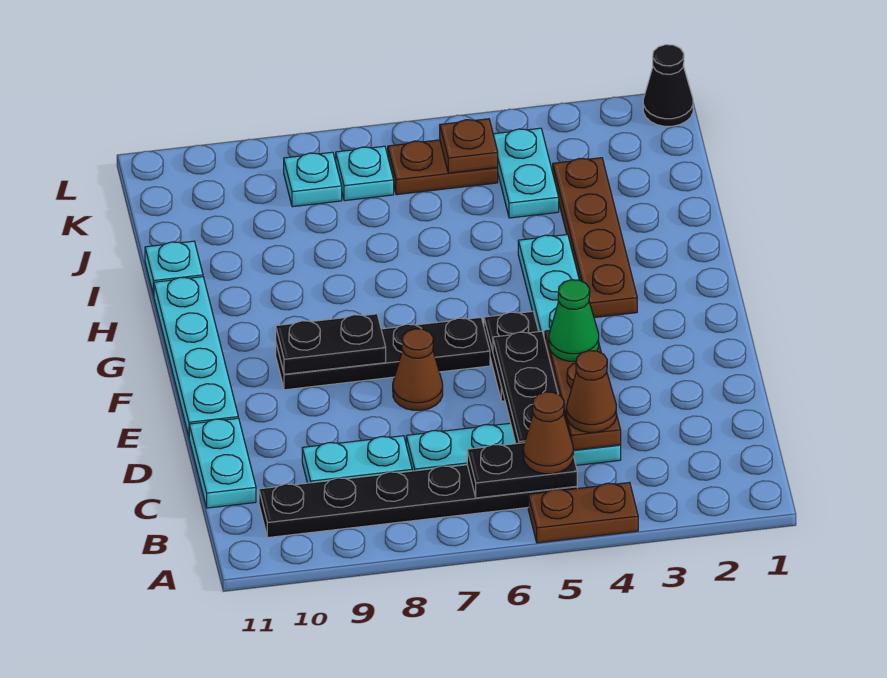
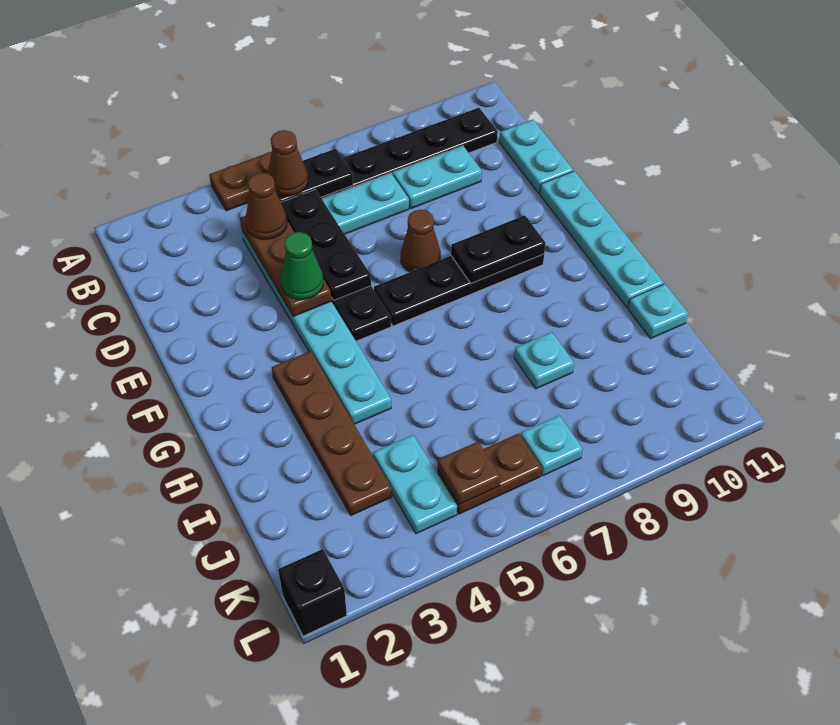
cyan 1x1 plate [284,152,342,207] -> cyan 1x1 plate moved to [514,332,574,389]
black 1x1 cone [643,45,693,126] -> black 1x1 brick [278,549,347,636]

